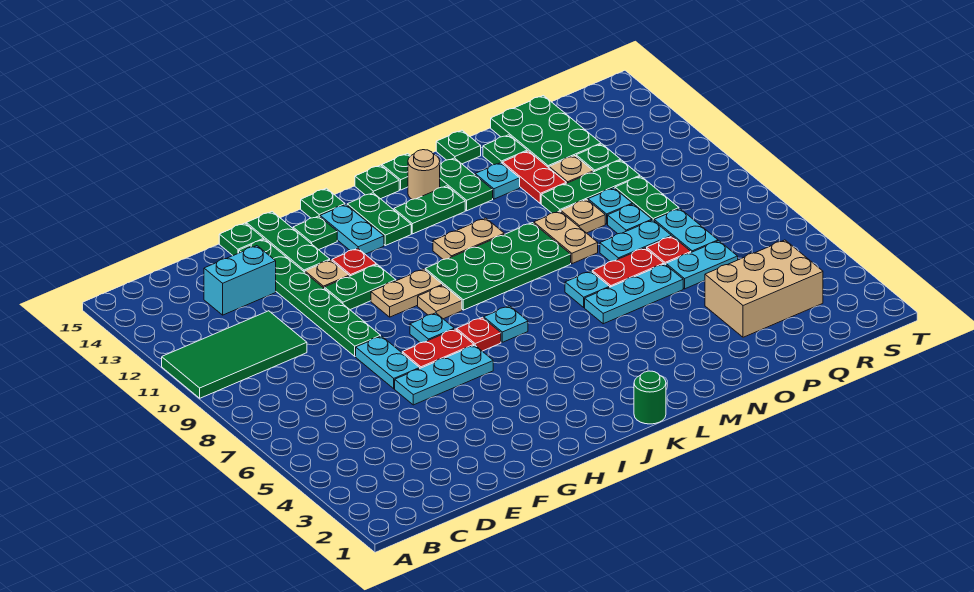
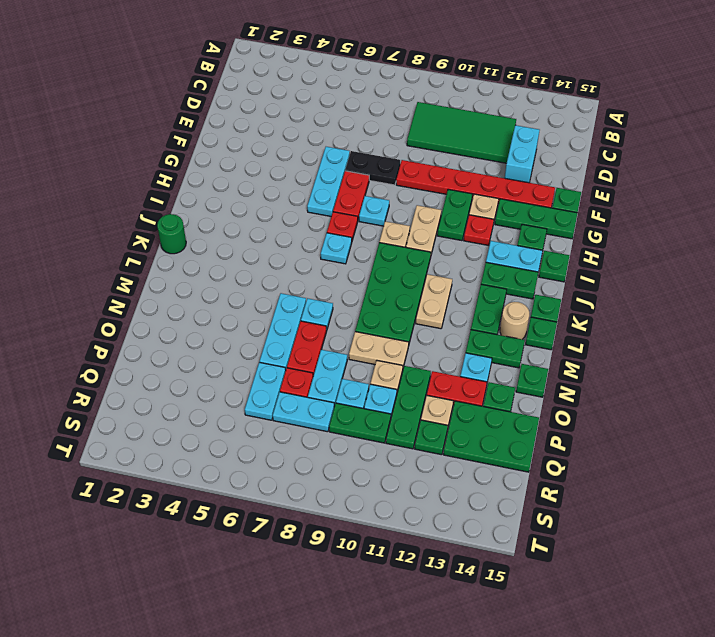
green 2x4 tile [162,311,307,398] -> green 2x4 tile turned to [407,102,516,163]
cyan 1x2 plate [356,336,420,389] -> black 1x2 plate [345,151,400,185]
green 1x6 plate [239,239,381,356] -> red 1x6 plate [396,160,555,208]
tan 2x3 brick [705,240,823,337] -> none

